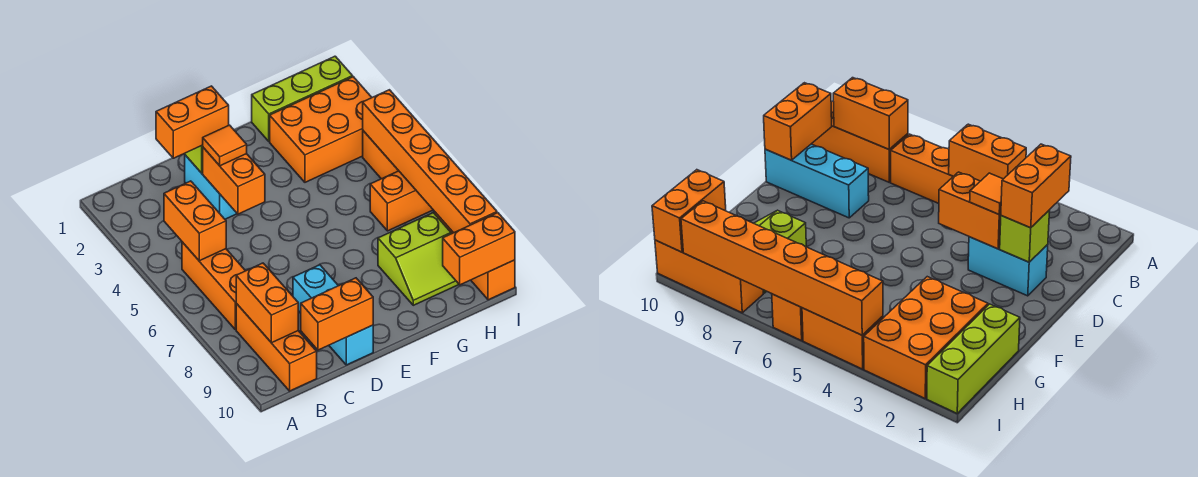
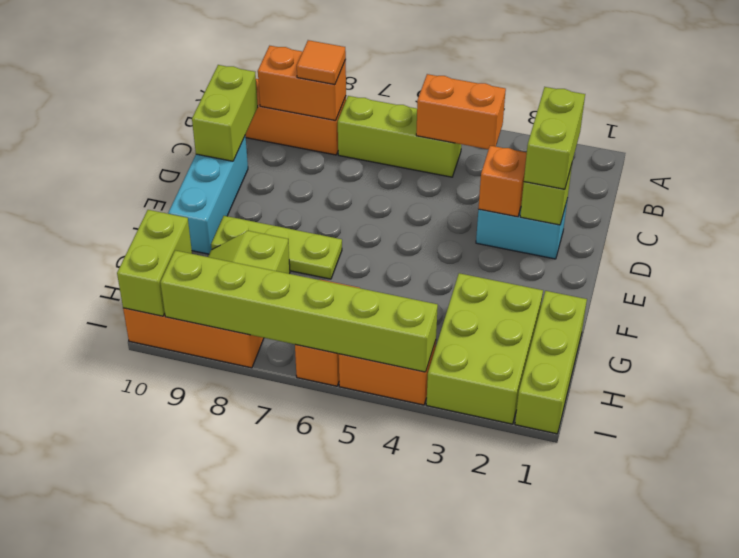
orange 1x3 brick [182,242,245,330] -> lime 1x3 brick [338,96,461,177]
orange 1x2 brick [156,86,229,158] -> lime 1x2 brick [524,87,585,189]
orange 1x2 brick [301,278,373,350] -> lime 1x2 brick [192,65,258,161]
orange 1x2 brick [203,148,265,214] -> orange 1x1 brick [478,146,527,217]
orange 1x1 tile [203,125,247,166] -> orange 1x1 tile moved to [297,40,346,85]
cyan 1x3 brick [293,265,373,365] -> cyan 1x3 brick turned to [168,136,248,254]
none -> lime 1x3 plate [211,216,342,279]
orange 2x3 brick [270,77,372,182] -> lime 2x3 brick [426,273,543,424]
orange 1x2 brick [443,213,515,285] -> lime 1x2 brick [117,210,192,316]
orange 1x6 brick [363,90,497,233] -> lime 1x6 brick [160,250,438,372]

